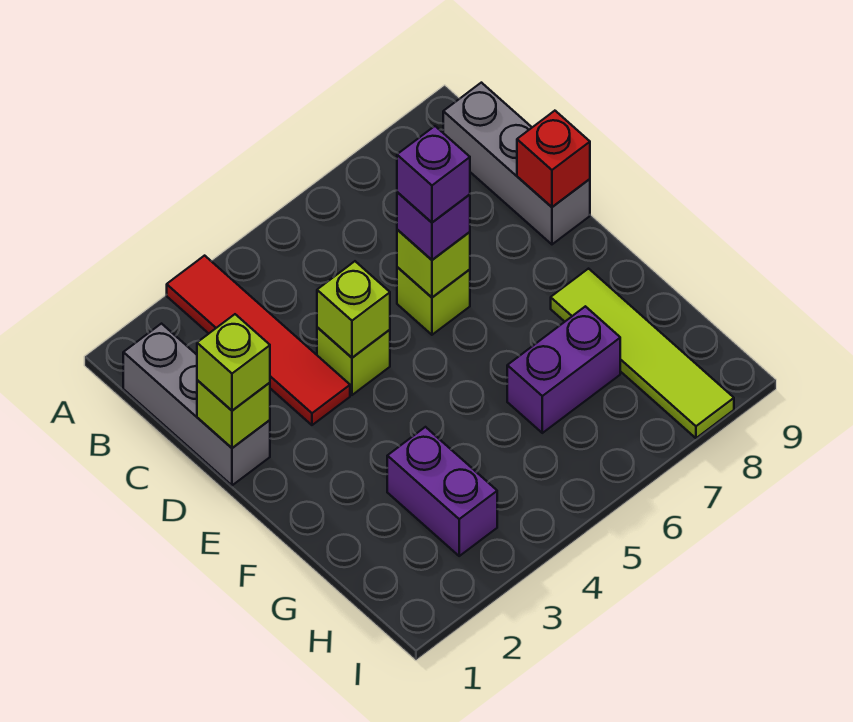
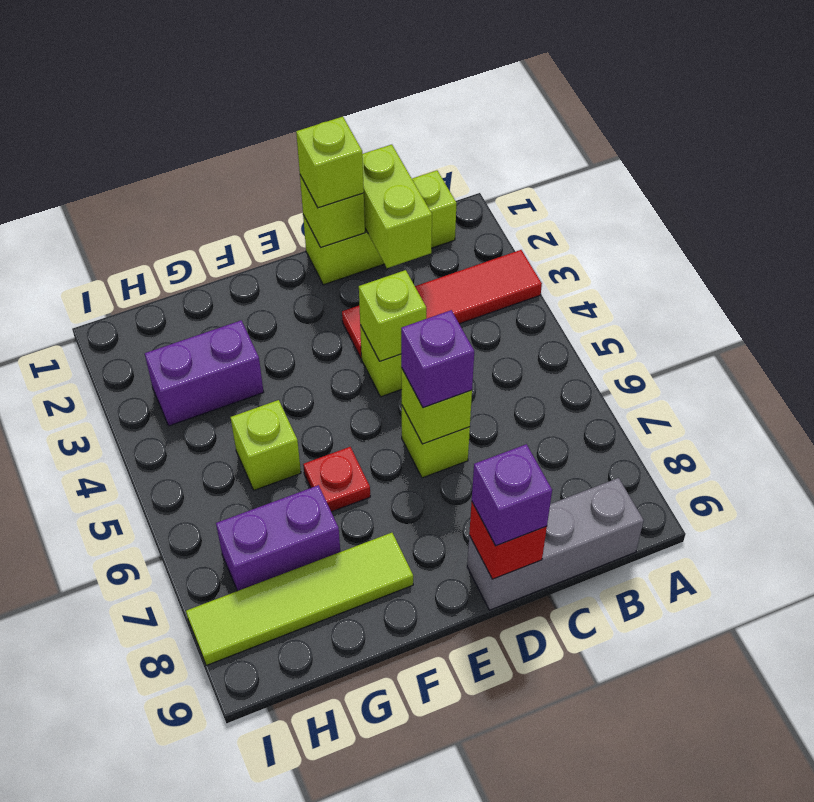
grey 1x3 brick [123,324,270,485] -> lime 1x3 brick [303,170,456,285]
none -> lime 1x2 brick [362,145,432,268]
purple 1x1 brick [397,126,470,222] -> purple 1x1 brick moved to [472,444,552,546]
none -> red 1x1 plate [303,447,370,512]
none -> lime 1x1 brick [231,400,301,490]
purple 1x2 brick [507,306,620,433] -> purple 1x2 brick turned to [216,485,340,591]

